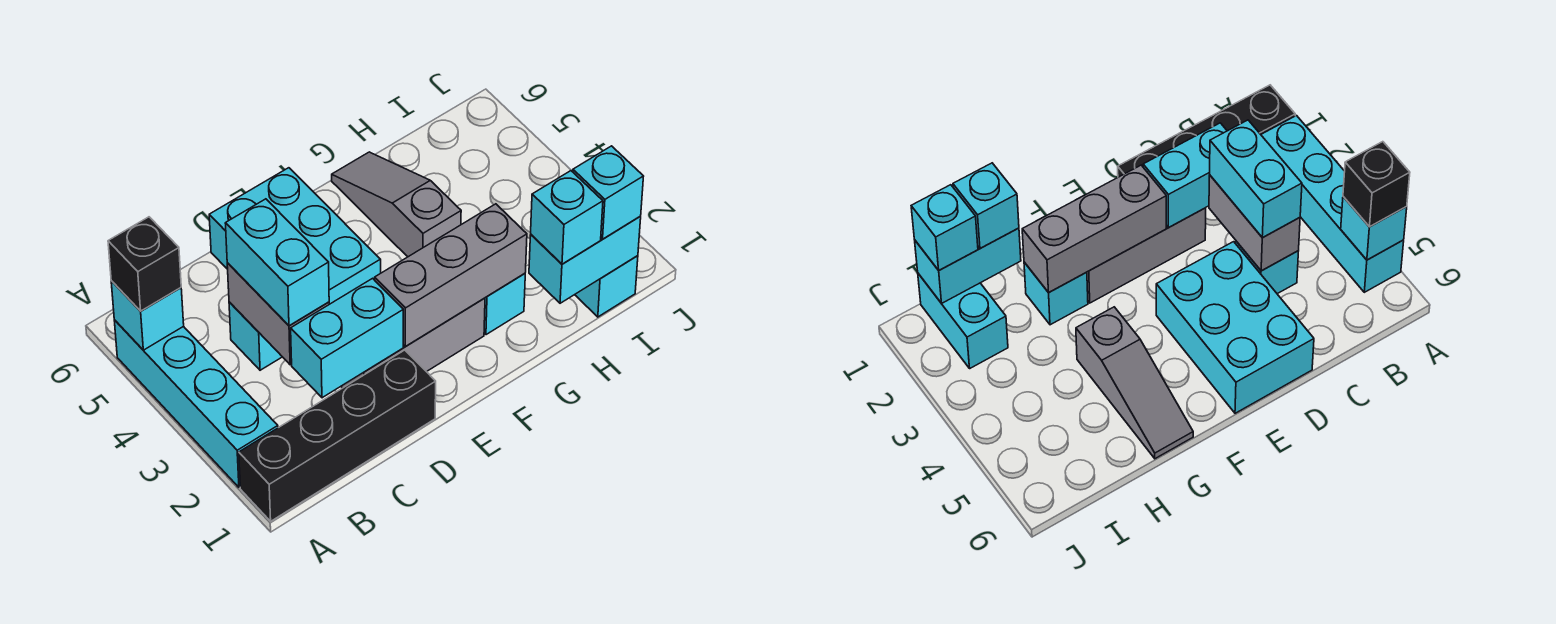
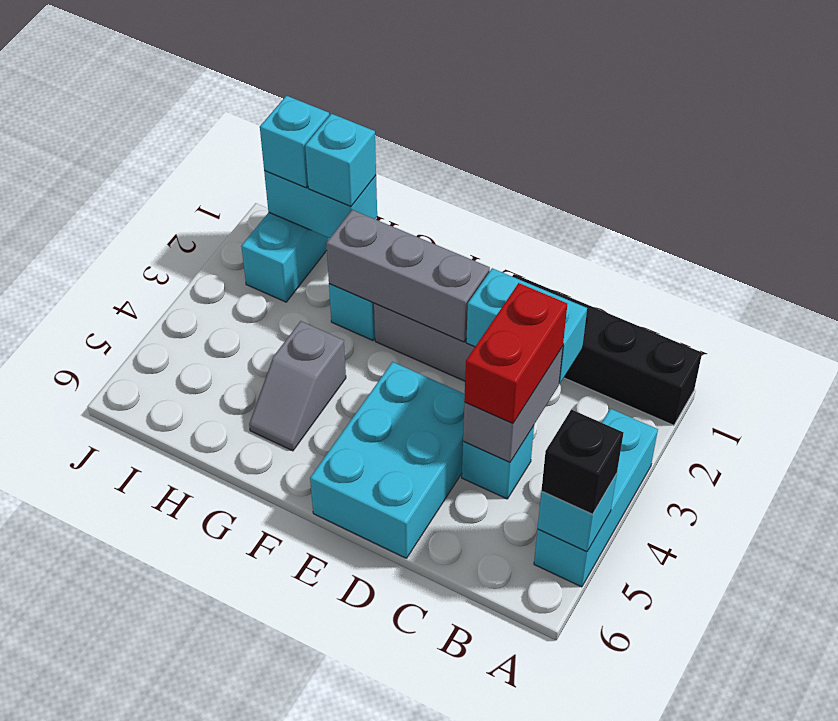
cyan 1x4 brick [114,320,278,487] -> cyan 1x3 brick [534,409,658,587]
cyan 1x2 brick [225,199,329,326] -> red 1x2 brick [464,283,567,423]
grey 1x3 slope [332,152,461,257] -> grey 1x2 slope [249,321,346,451]

